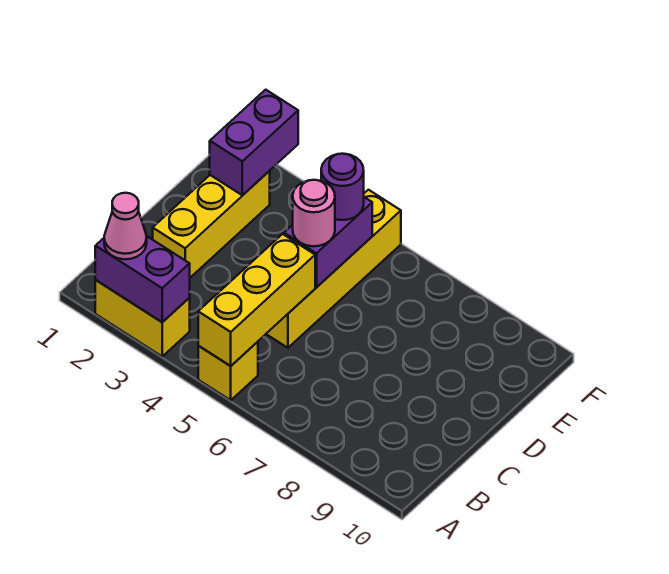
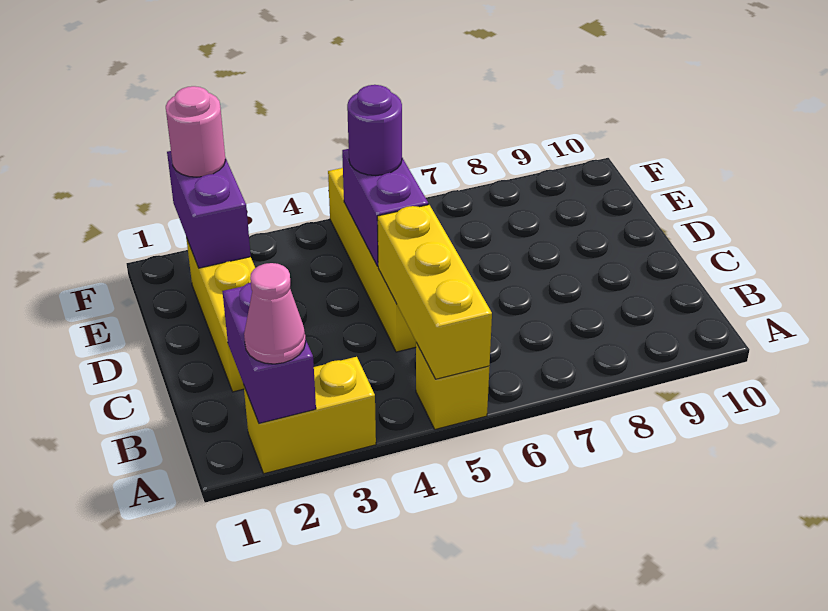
purple 1x2 brick [95,236,190,322] -> purple 1x2 brick turned to [222,282,316,423]
pink 1x1 round brick [293,180,335,246] -> pink 1x1 round brick moved to [166,86,226,177]

